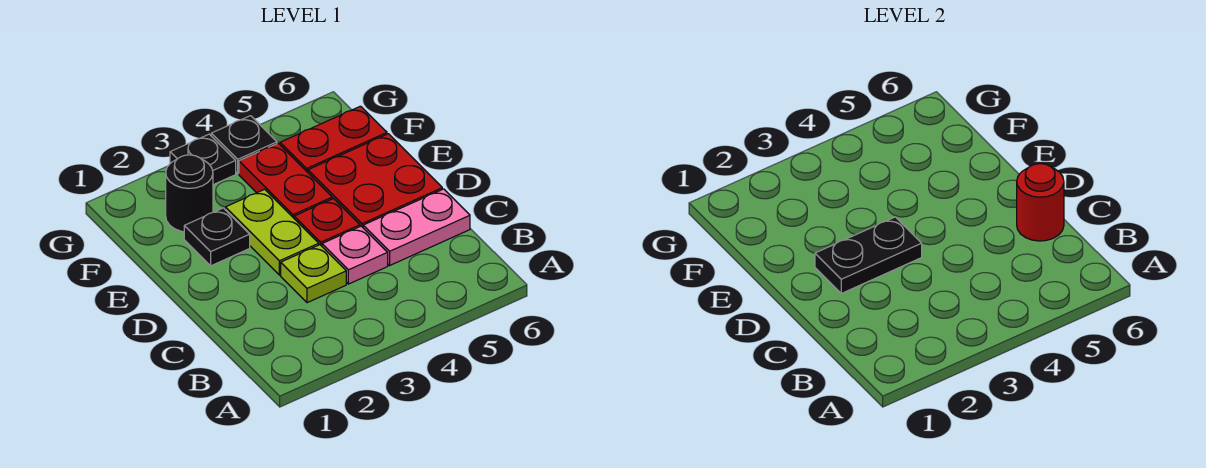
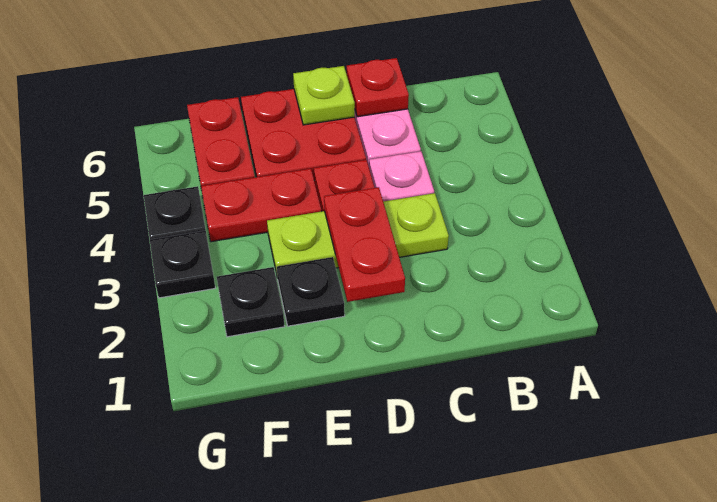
red 1x1 round brick [1017,164,1064,241] -> red 1x1 plate [347,58,409,117]
black 1x2 plate [815,217,922,293] -> red 1x2 plate [324,187,405,302]
none -> lime 1x1 plate [293,66,355,125]
black 1x1 round brick [166,155,213,232] -> black 1x1 plate [217,267,285,337]

